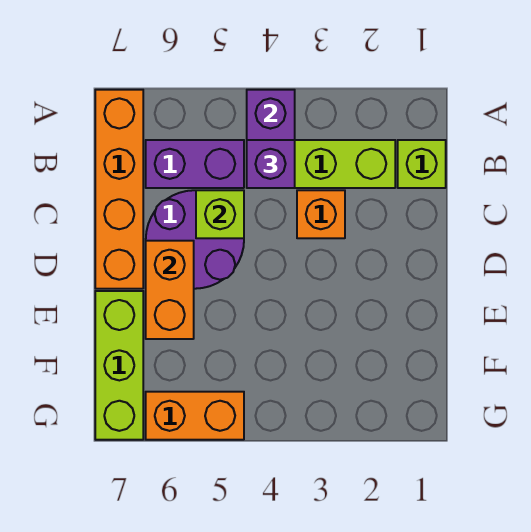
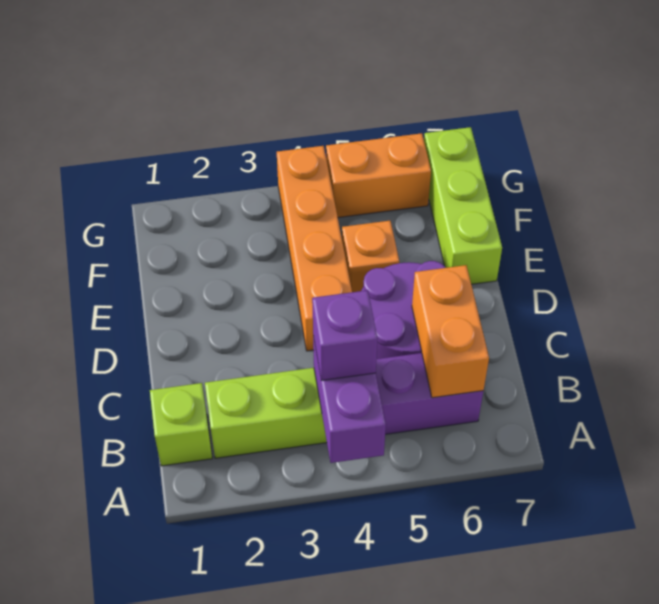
orange 1x4 brick [95,90,143,289] -> orange 1x4 brick moved to [277,146,352,351]
orange 1x1 brick [297,190,345,238] -> orange 1x1 brick moved to [342,221,399,292]
lime 1x1 brick [196,190,244,238] -> none
orange 1x2 brick [146,241,194,339] -> orange 1x2 brick moved to [412,265,489,398]

